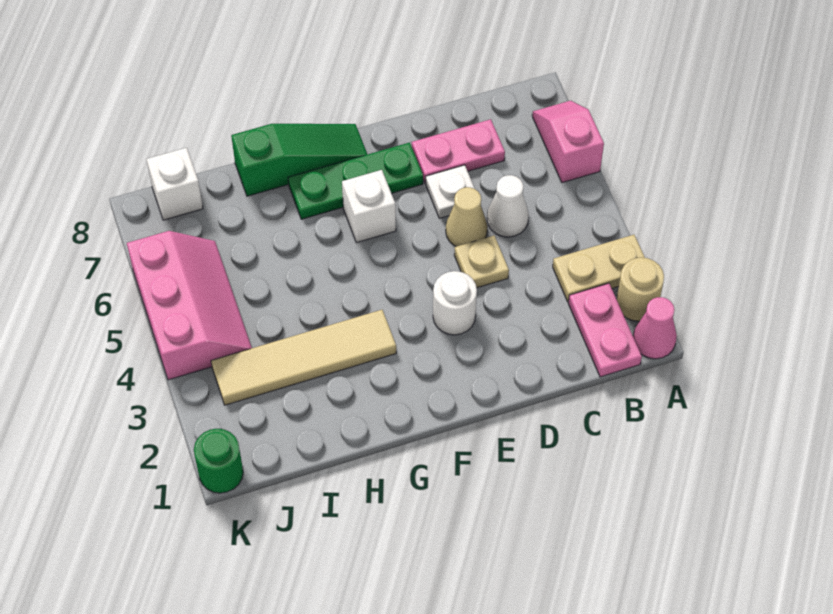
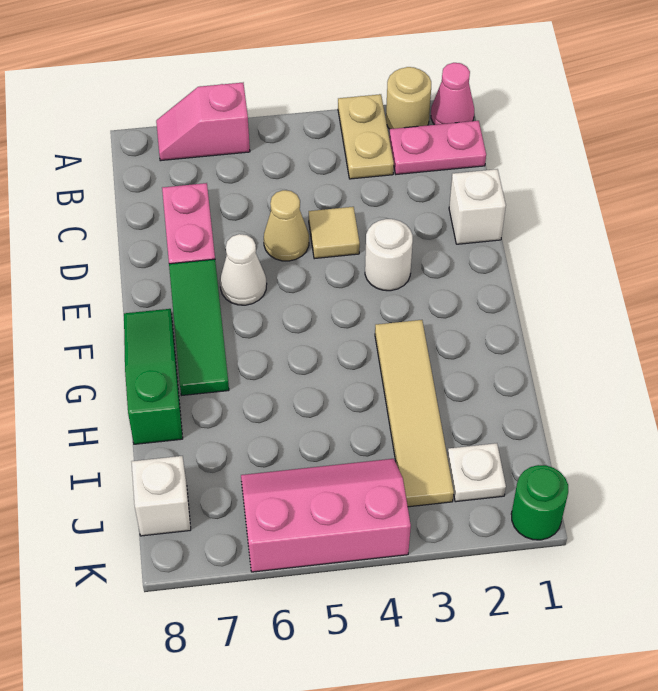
white 1x1 cone [487,175,529,237] -> white 1x1 cone moved to [220,234,267,305]
tan 1x1 plate [454,236,509,288] -> tan 1x1 tile [309,207,360,259]
white 1x1 plate [426,165,475,218] -> white 1x1 plate moved to [447,443,506,502]
green 1x3 plate [288,142,423,219] -> green 1x3 tile [169,259,229,395]
white 1x1 brick [342,170,396,243] -> white 1x1 brick moved to [449,169,506,244]

